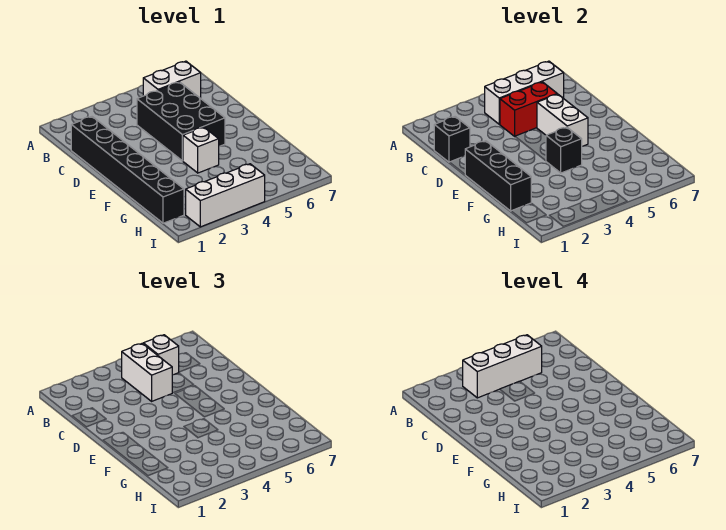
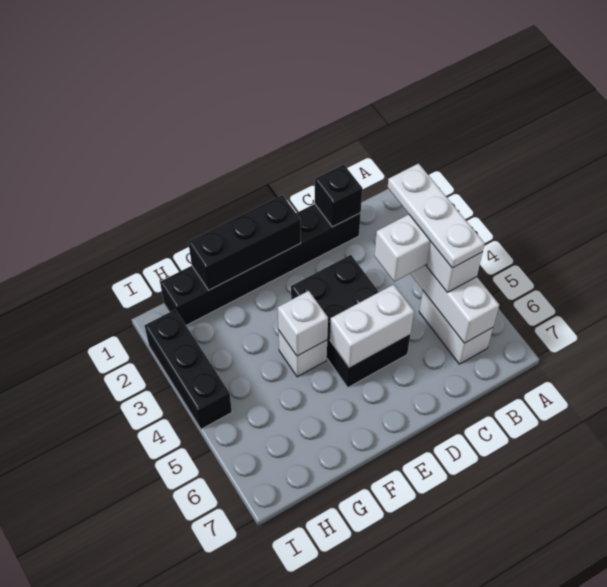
white 1x3 brick [463,335,542,398] -> white 1x3 plate [388,164,485,268]
black 2x3 brick [137,82,225,161] -> black 2x3 brick turned to [291,255,410,387]
red 1x2 brick [500,82,557,136] -> none
black 1x1 brick [546,127,582,173] -> white 1x1 brick [278,291,328,356]
white 1x3 brick [186,164,265,227] -> black 1x3 brick [145,309,232,429]

